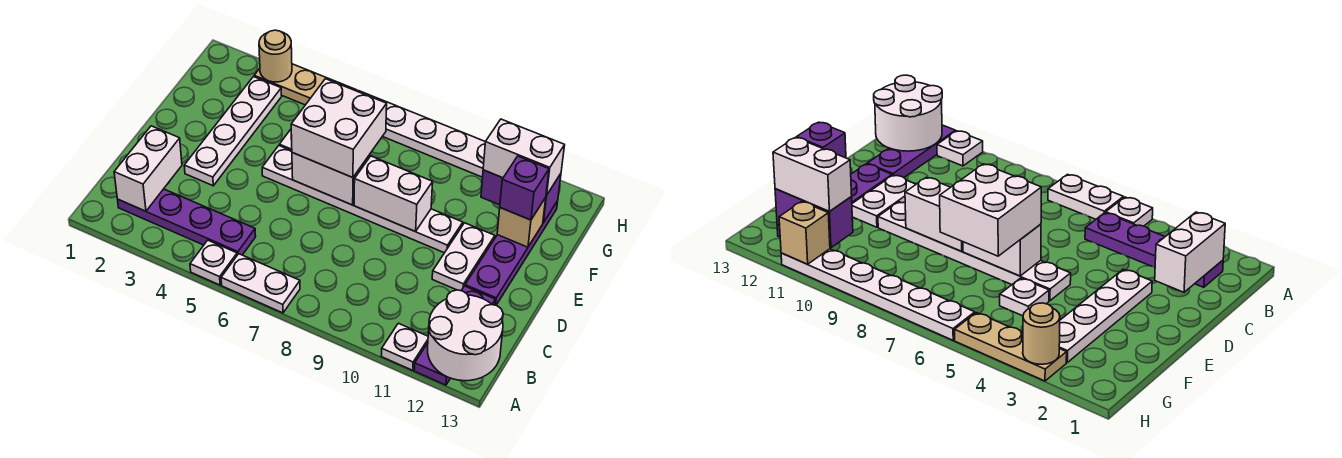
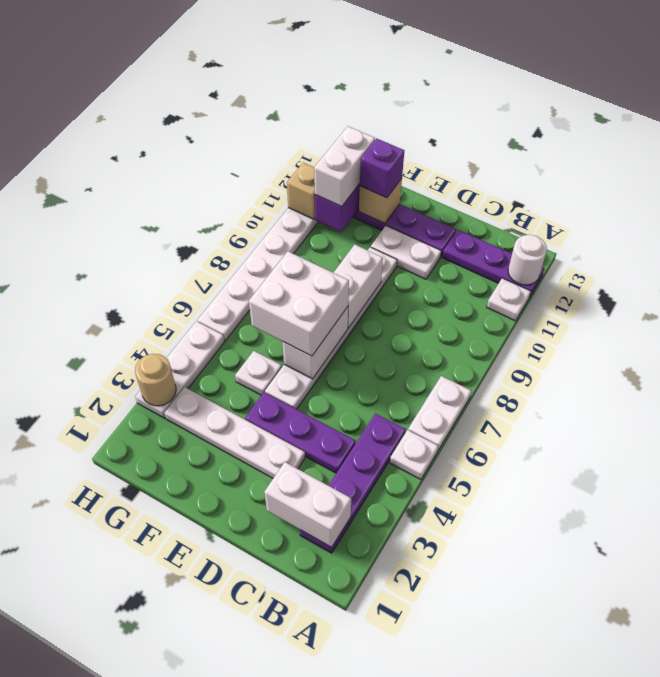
white 2x2 round brick [428,290,503,381] -> white 1x1 round brick [508,235,547,285]
none -> purple 1x3 plate [245,392,356,473]
tan 1x3 plate [254,64,357,105] -> white 1x3 plate [135,321,224,418]

